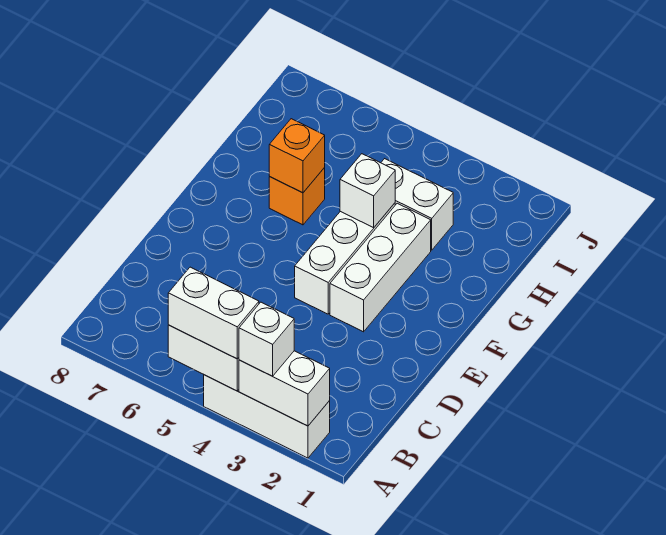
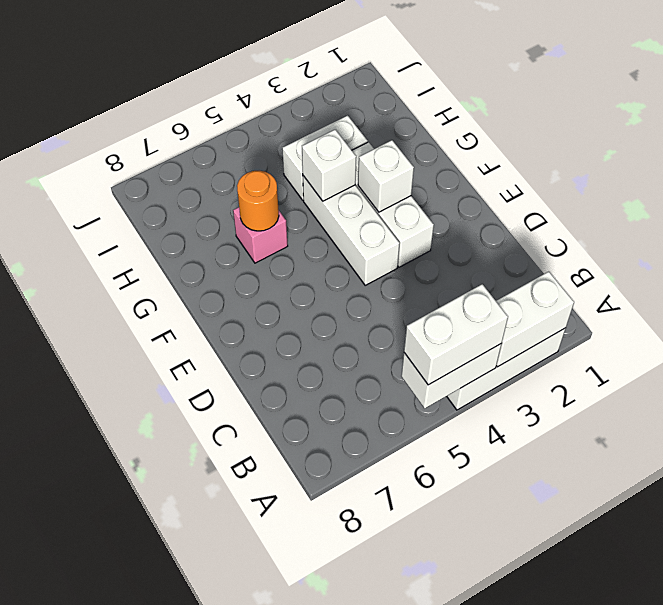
white 1x1 brick [239,302,294,376] -> white 1x1 brick moved to [358,140,414,212]
orange 1x1 brick [269,168,325,225] -> pink 1x1 brick [233,207,288,263]
orange 1x1 brick [269,119,325,193] -> orange 1x1 round brick [237,171,279,231]

